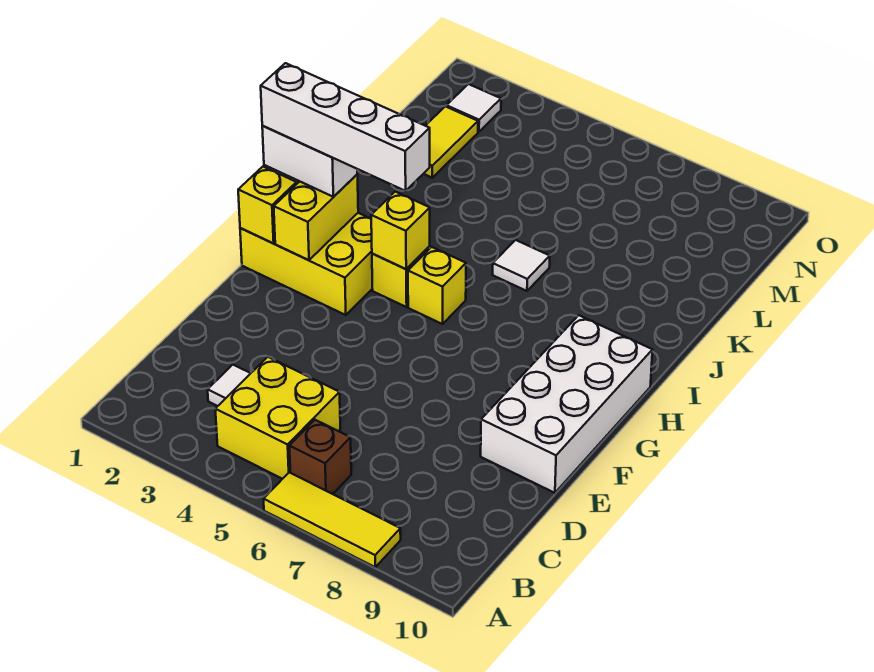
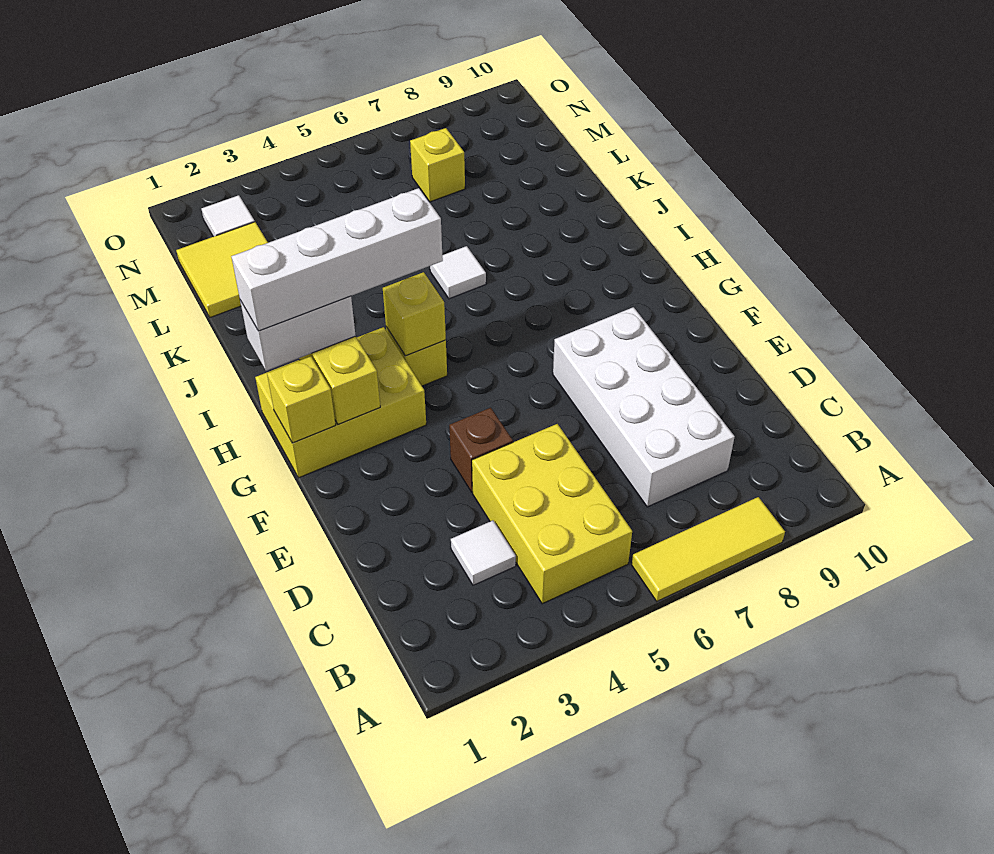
yellow 2x2 brick [215,357,340,479] -> yellow 2x3 brick [472,424,632,604]
brown 1x1 brick [289,420,351,494] -> brown 1x1 brick moved to [449,408,513,492]
white 2x4 brick [481,315,652,493] -> white 2x4 brick moved to [553,307,735,507]
yellow 1x1 brick [408,247,466,324] -> yellow 1x1 brick moved to [410,128,465,202]
yellow 1x2 tile [424,106,478,178] -> yellow 2x2 tile [176,222,268,318]

